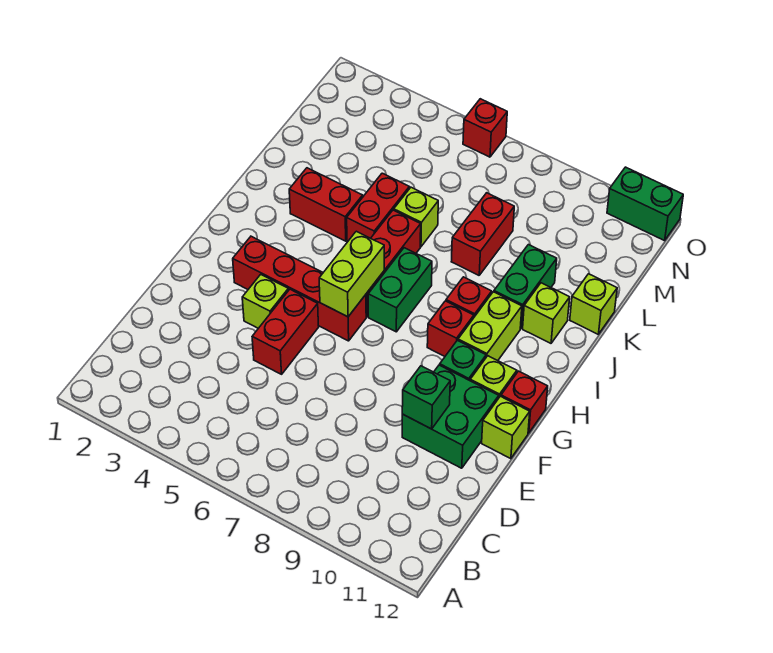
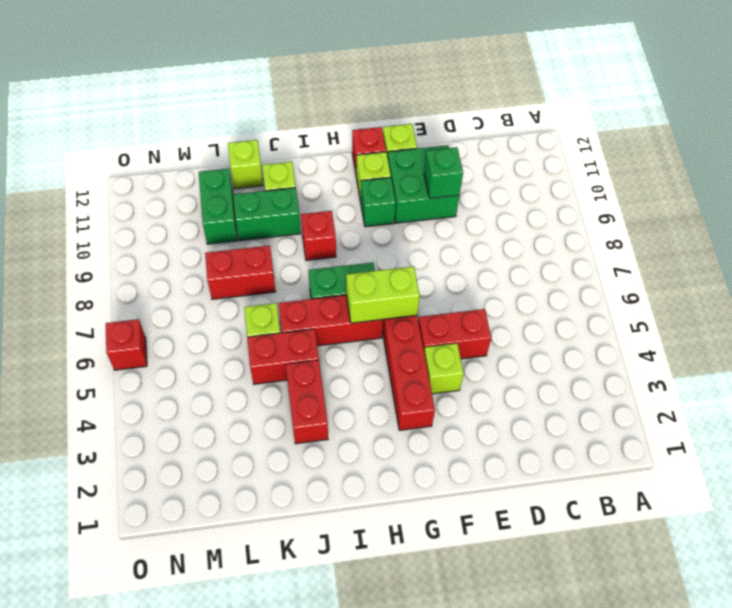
red 1x1 brick [427,301,474,356] -> none
lime 1x2 brick [458,292,522,361] -> none
green 1x2 brick [607,167,683,241] -> green 1x2 brick moved to [199,168,237,244]

